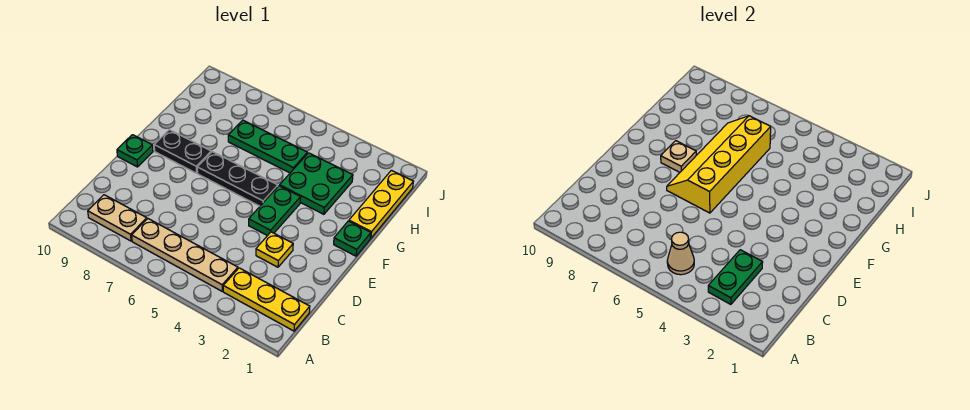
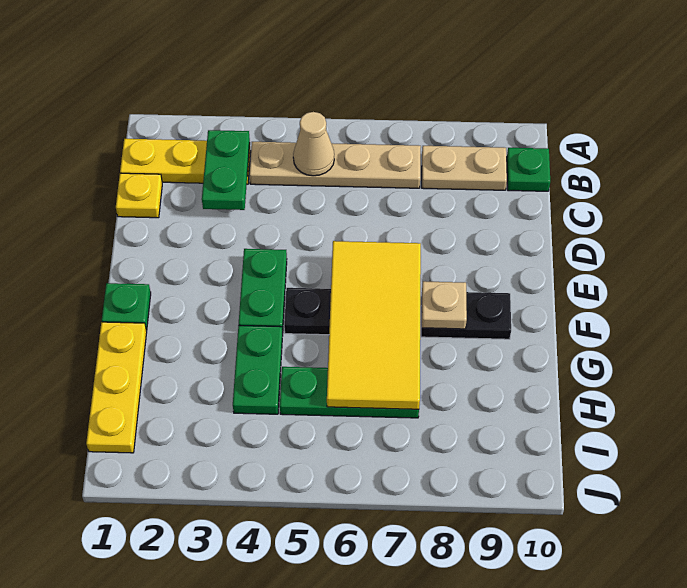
yellow 1x1 plate [256,232,293,267] -> yellow 1x1 plate moved to [116,173,162,218]
yellow 2x4 slope [667,116,771,213] -> yellow 2x4 tile [327,241,421,409]
green 1x1 plate [117,135,153,167] -> green 1x1 plate moved to [507,148,550,191]
green 2x2 plate [280,153,353,214] -> green 1x2 plate [233,325,283,414]

